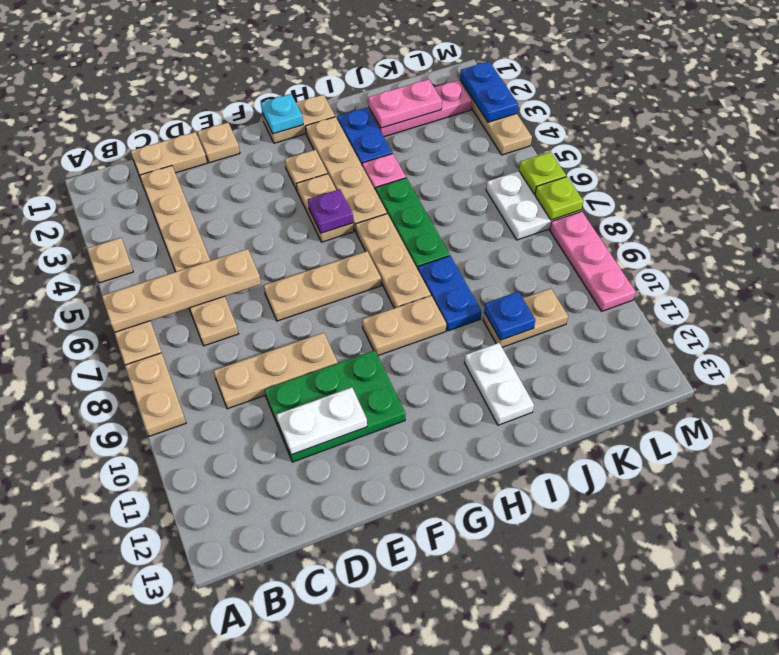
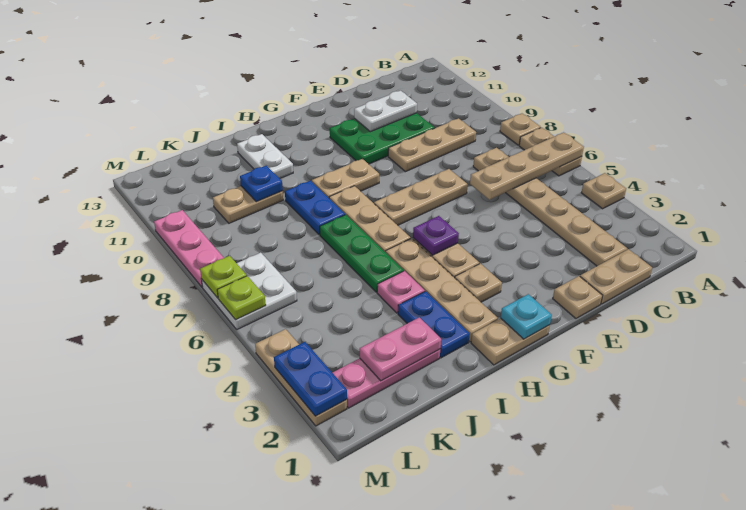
tan 1x2 plate [125,353,186,436] -> tan 1x1 plate [500,114,541,145]

